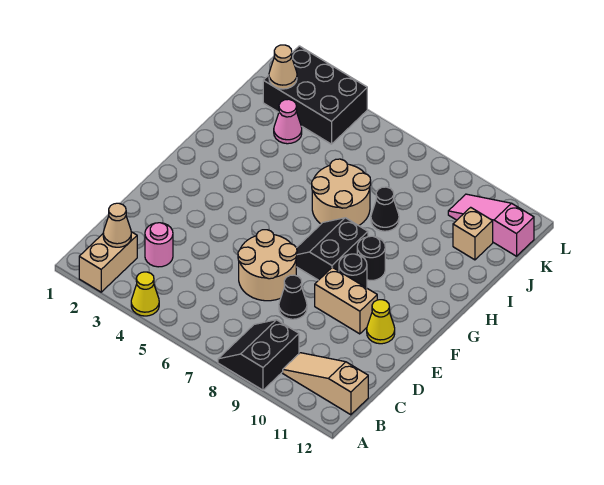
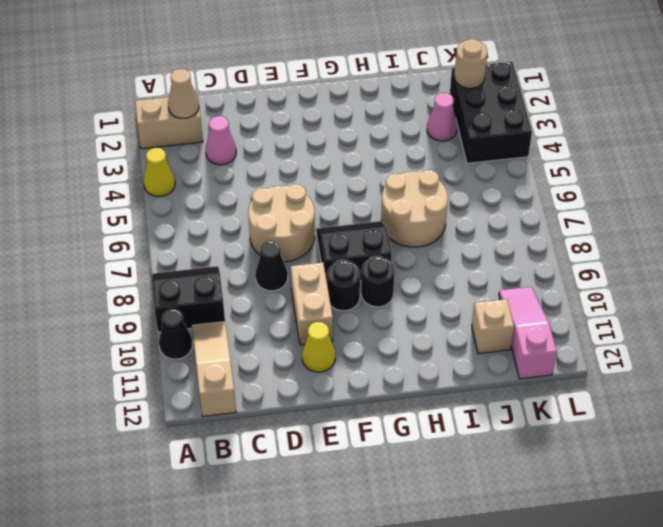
pink 1x1 round brick [145,223,173,267] -> pink 1x1 cone [206,116,236,165]
black 1x1 cone [371,187,399,231] -> black 1x1 cone moved to [159,309,192,359]
tan 1x1 cone [269,45,297,89] -> tan 1x1 round brick [455,39,487,88]

